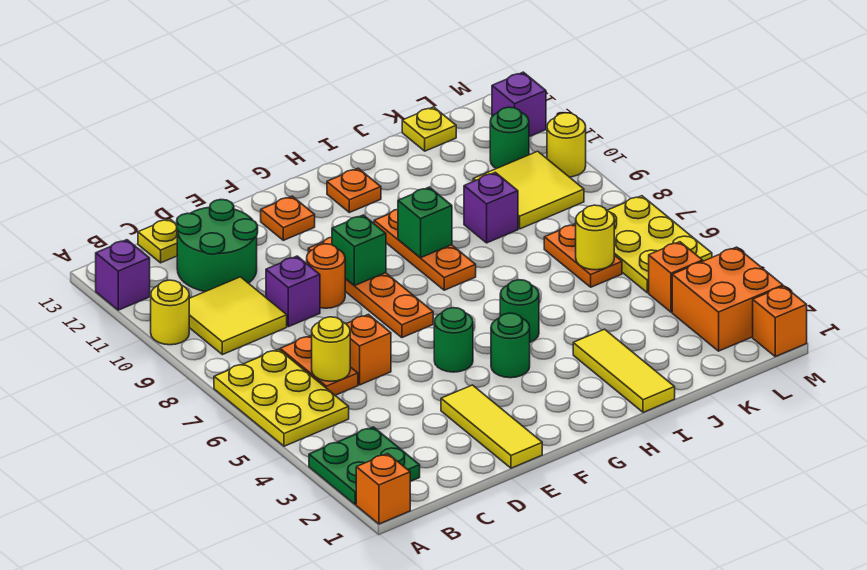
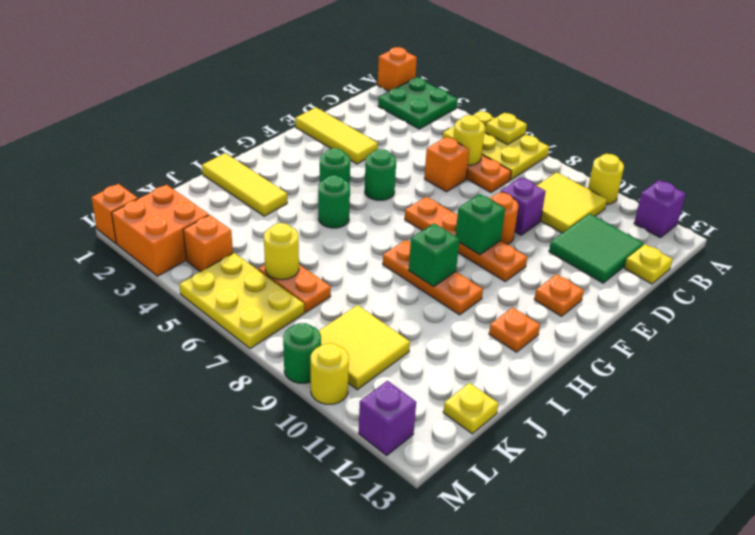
none -> yellow 1x1 plate [485,113,527,145]
green 2x2 round brick [177,199,258,292] -> green 2x2 tile [549,214,644,283]
purple 1x1 brick [464,172,518,243] -> none
green 1x1 round brick [490,107,529,169] -> green 1x1 round brick moved to [283,323,321,383]

